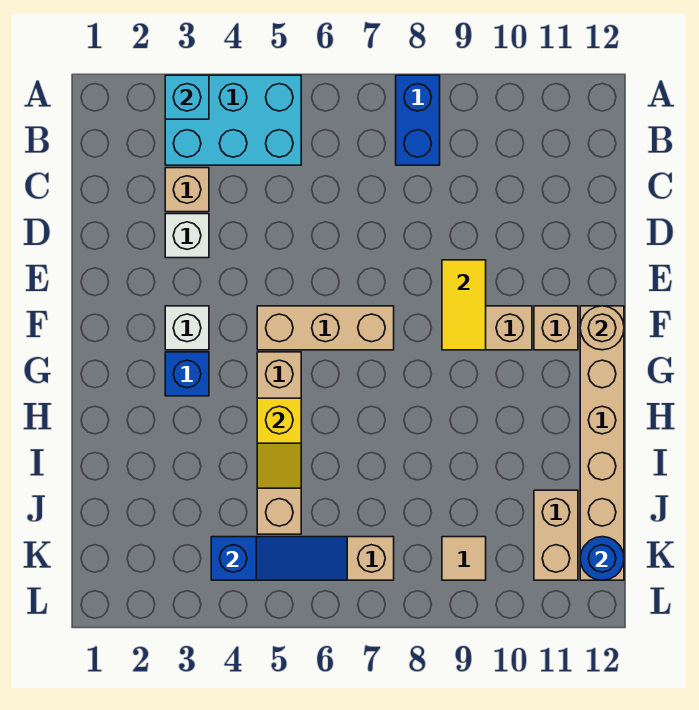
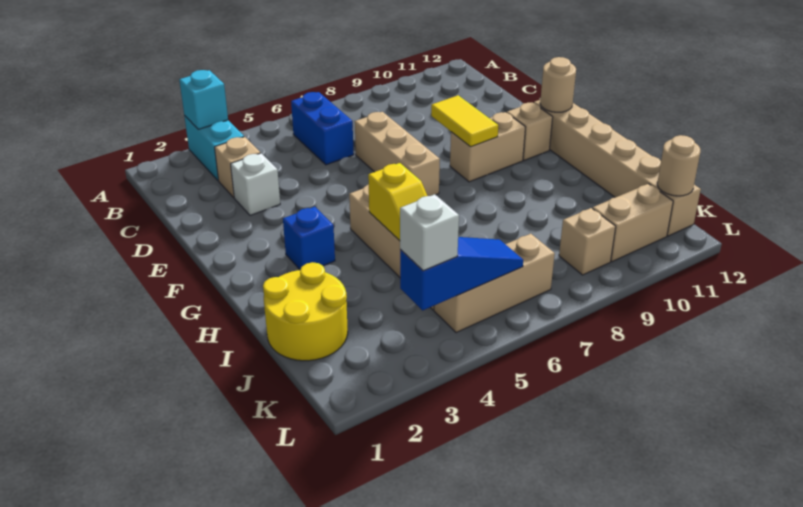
cyan 2x3 brick [165,75,301,165] -> cyan 1x2 brick [184,115,244,180]
blue 1x2 brick [396,75,440,165] -> blue 1x2 brick moved to [291,92,354,165]
white 1x1 brick [165,306,209,350] -> white 1x1 brick moved to [400,194,459,271]
tan 1x3 brick [257,306,394,350] -> tan 1x3 brick turned to [355,112,440,196]
none -> yellow 2x2 round brick [263,262,348,361]
tan 1x2 brick [534,490,578,580] -> tan 1x2 brick turned to [593,184,673,262]
tan 1x1 tile [442,537,486,580] -> tan 1x1 brick [559,208,616,275]
blue 1x1 round brick [580,537,624,580] -> tan 1x1 round brick [657,135,700,196]

